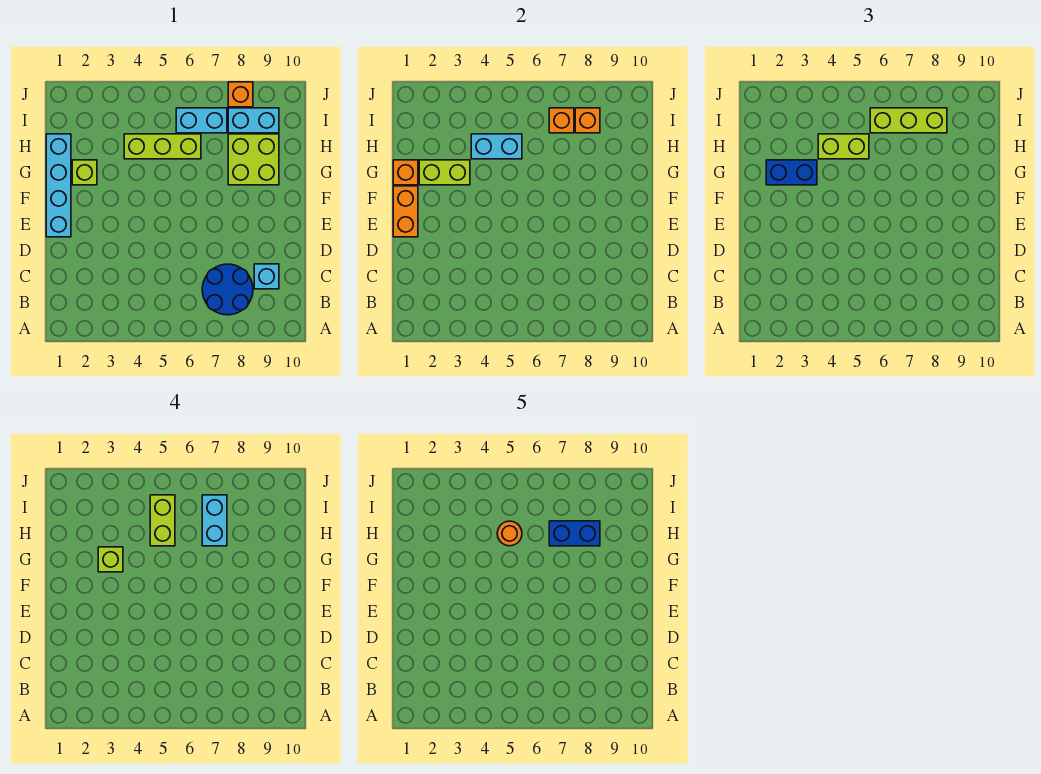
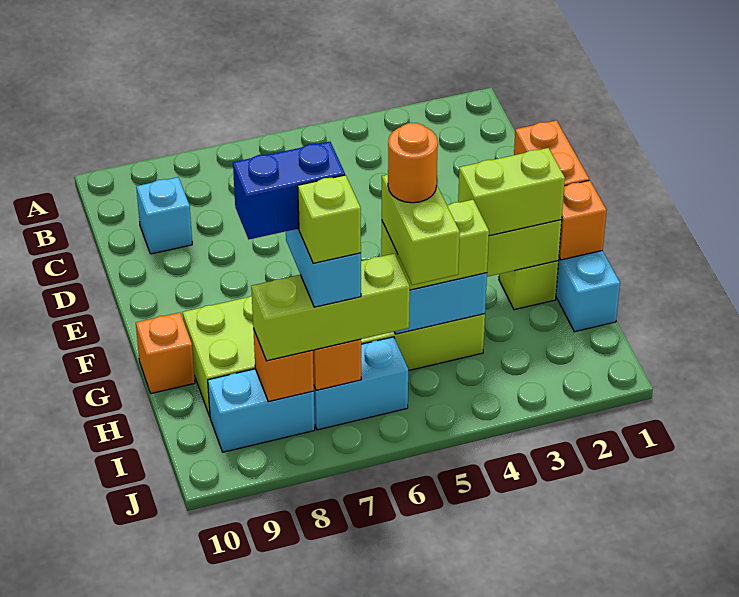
blue 2x2 round brick [202,264,253,315] -> none
blue 1x2 brick [766,160,817,185] -> lime 1x2 brick [458,148,565,236]
lime 1x1 brick [98,547,123,572] -> lime 1x1 brick moved to [298,175,361,263]
orange 1x1 brick [228,82,253,107] -> orange 1x1 brick moved to [136,313,195,393]

